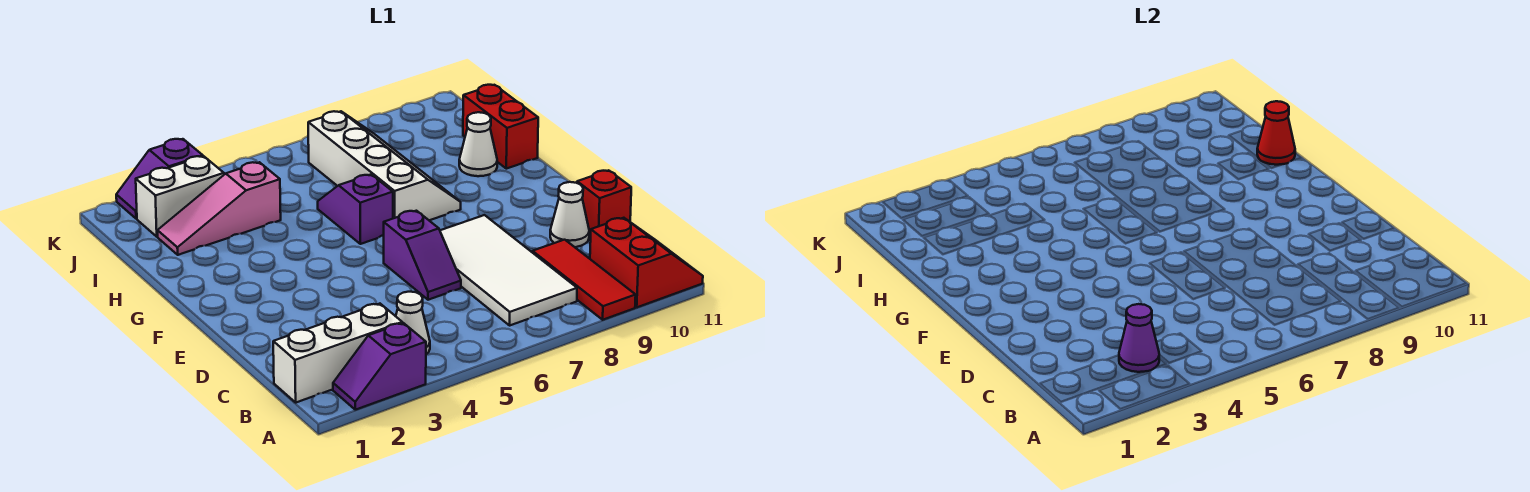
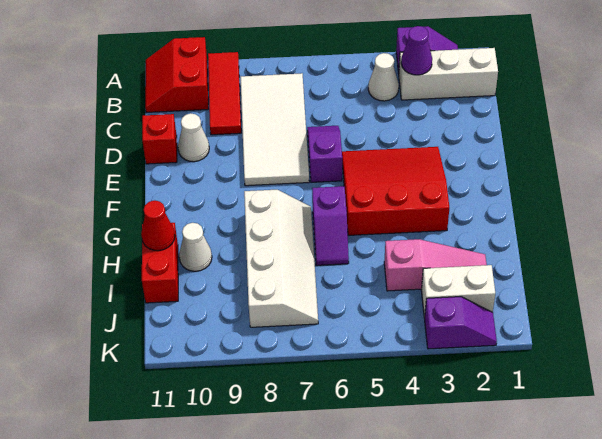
none -> red 3x3 slope [342,147,449,235]
white 2x4 slope [308,111,461,220] -> white 2x4 slope turned to [244,190,318,327]

